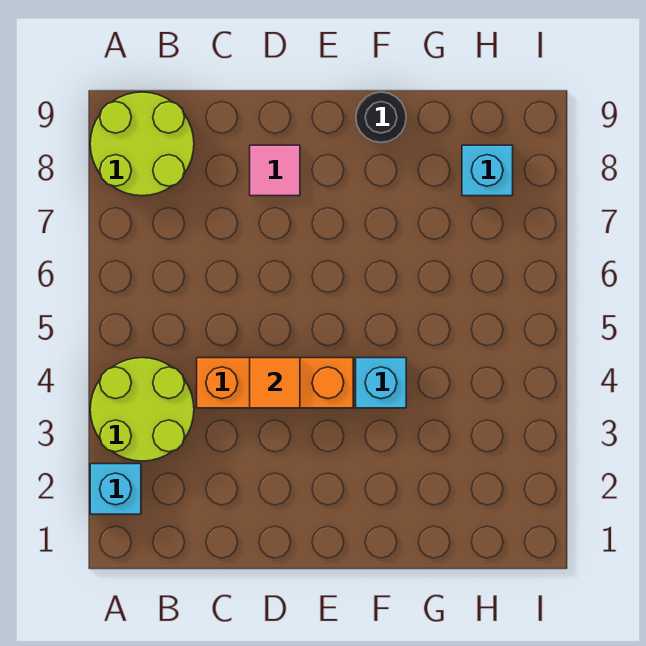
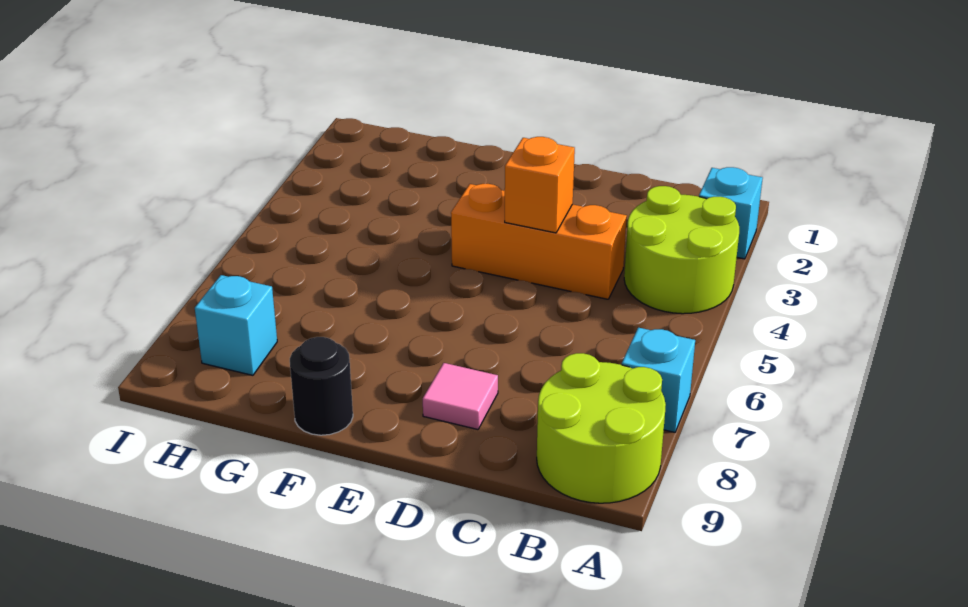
orange 1x1 tile [250,358,300,408] -> orange 1x1 brick [505,137,575,233]
cyan 1x1 brick [356,358,406,408] -> cyan 1x1 brick moved to [622,328,695,432]

